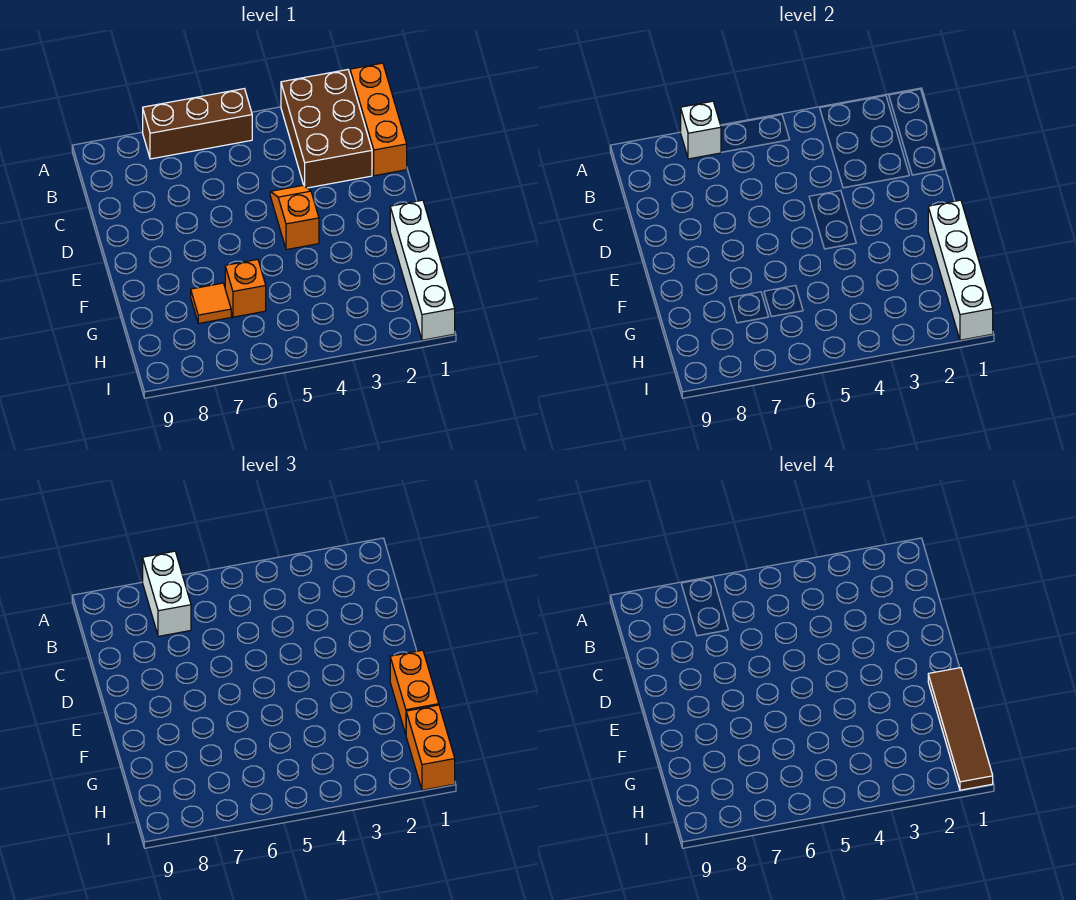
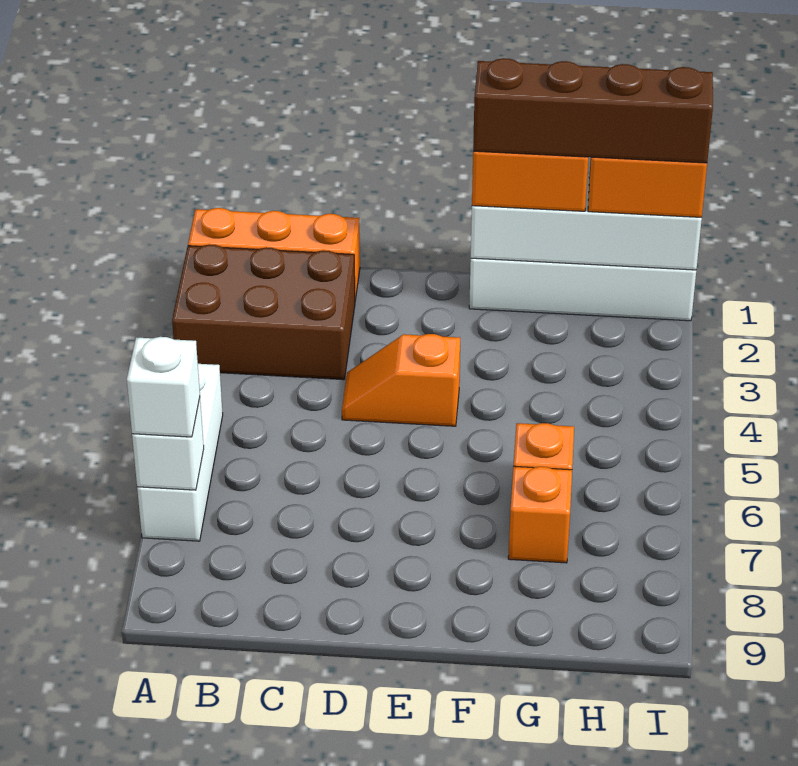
brown 1x3 brick [143,89,252,159] -> white 1x3 brick [137,364,223,541]
white 1x2 brick [143,551,191,636] -> white 1x1 brick [127,337,200,437]
brown 1x4 tile [928,668,993,790] -> brown 1x4 brick [473,58,713,163]
orange 1x1 tile [191,283,231,323] -> orange 1x1 brick [508,466,572,563]

